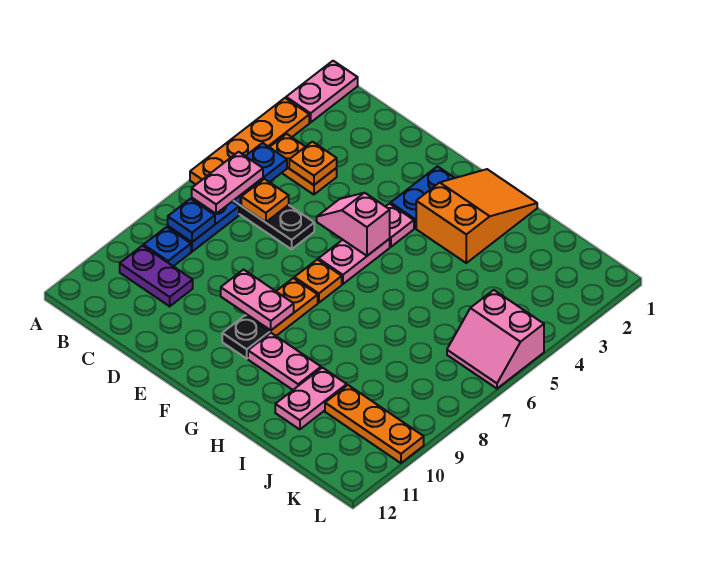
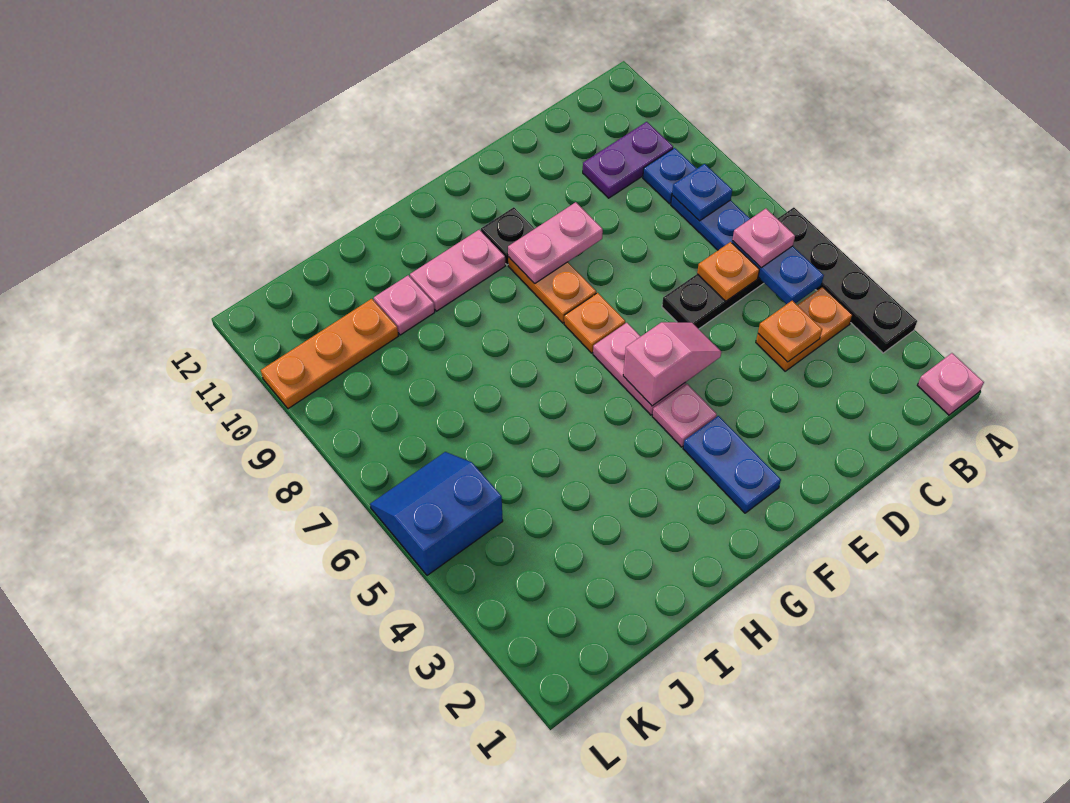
pink 1x2 plate [286,61,358,123] -> pink 1x1 plate [917,353,984,415]
orange 1x4 plate [190,98,309,184] -> black 1x4 plate [777,207,917,353]
pink 1x2 plate [192,152,263,214] -> pink 1x1 plate [732,209,795,268]
orange 2x3 slope [416,169,537,263] -> none
pink 1x2 plate [275,368,347,430] -> pink 1x1 plate [374,275,435,335]
pink 2x2 slope [447,290,544,389] -> blue 2x2 slope [370,452,503,575]

